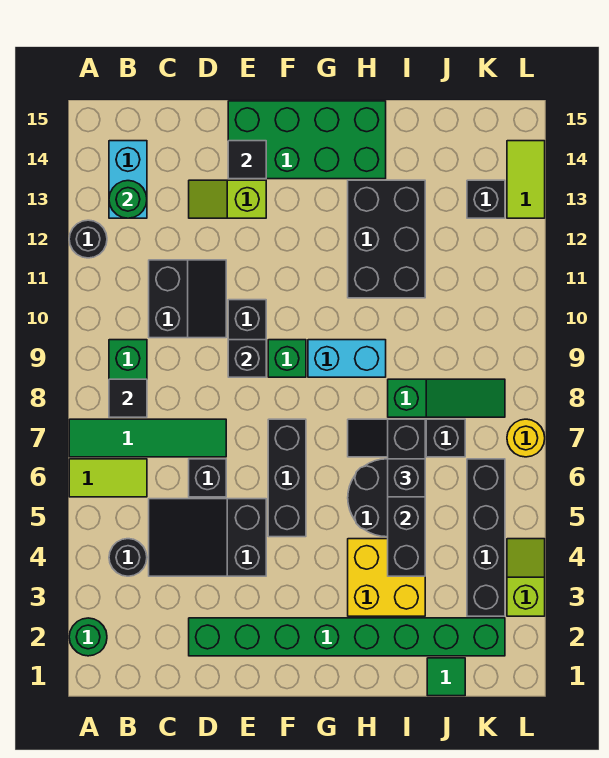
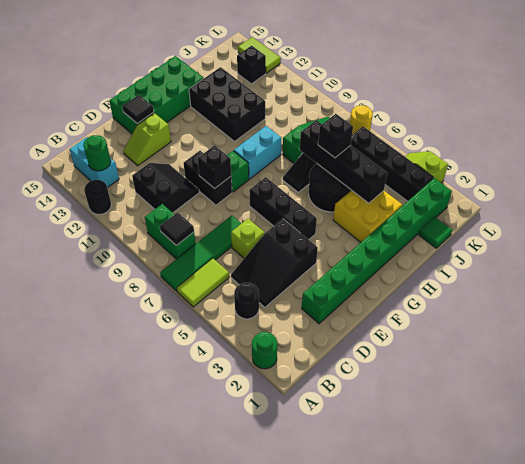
black 1x1 brick [189,459,226,497] -> lime 1x1 brick [231,219,265,258]

